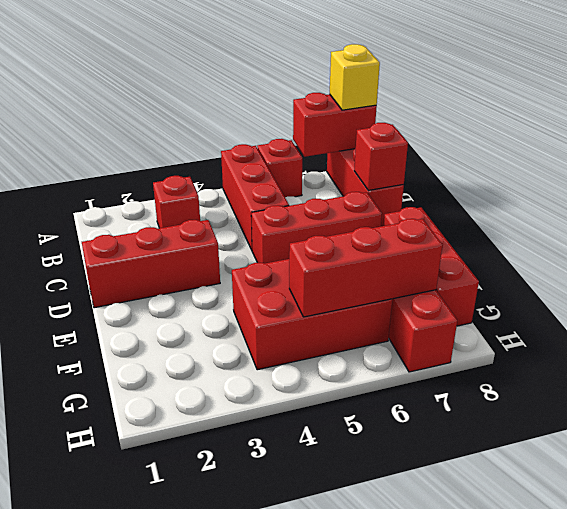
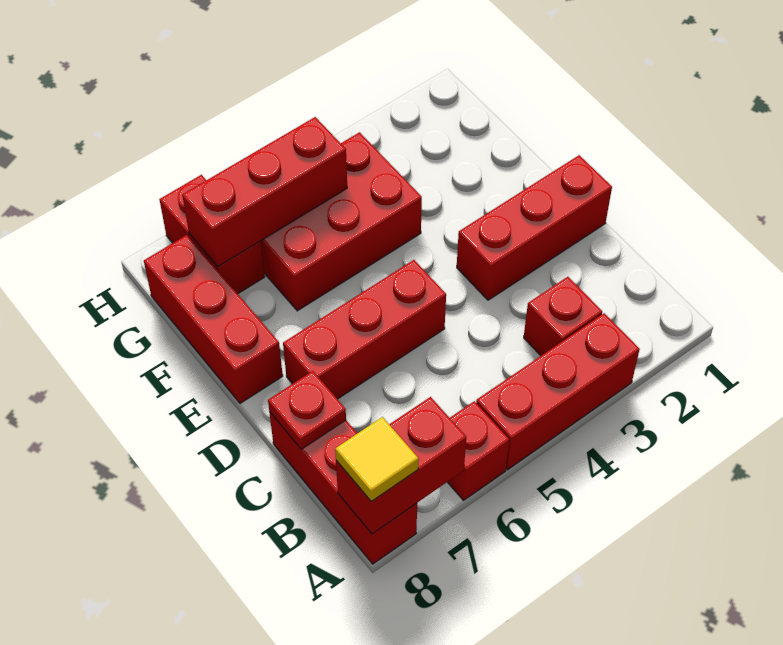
red 1x3 brick [221,144,289,250] -> red 1x3 brick turned to [476,313,640,470]
yellow 1x1 brick [330,44,380,110] -> yellow 1x1 tile [335,417,419,501]
red 1x1 brick [354,123,408,190] -> red 1x1 plate [268,371,346,449]

